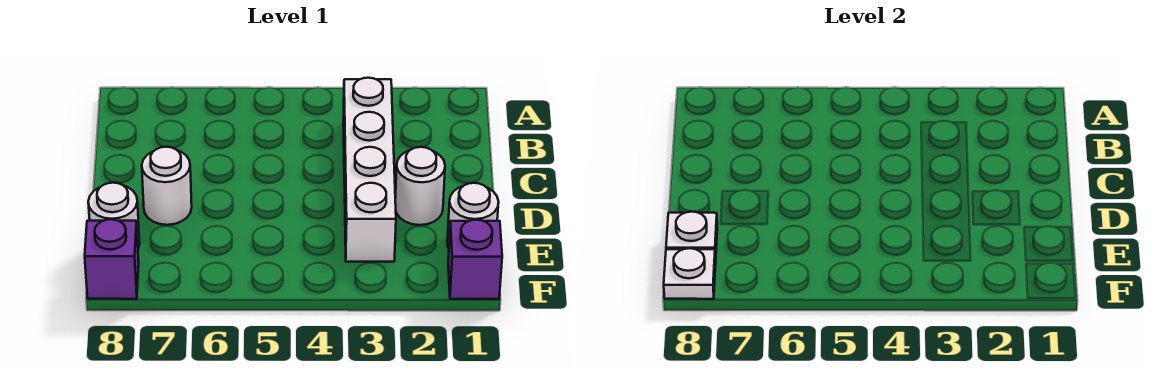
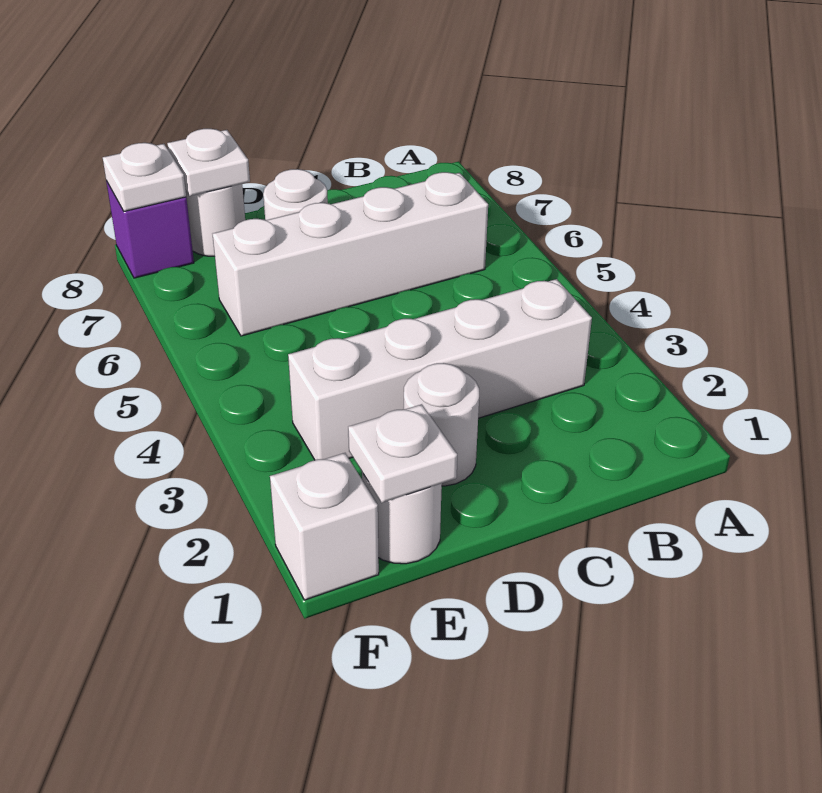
none -> white 1x4 brick [213,172,488,336]
none -> white 1x1 plate [348,404,457,503]
purple 1x1 brick [448,220,502,299] -> white 1x1 brick [270,453,379,600]

